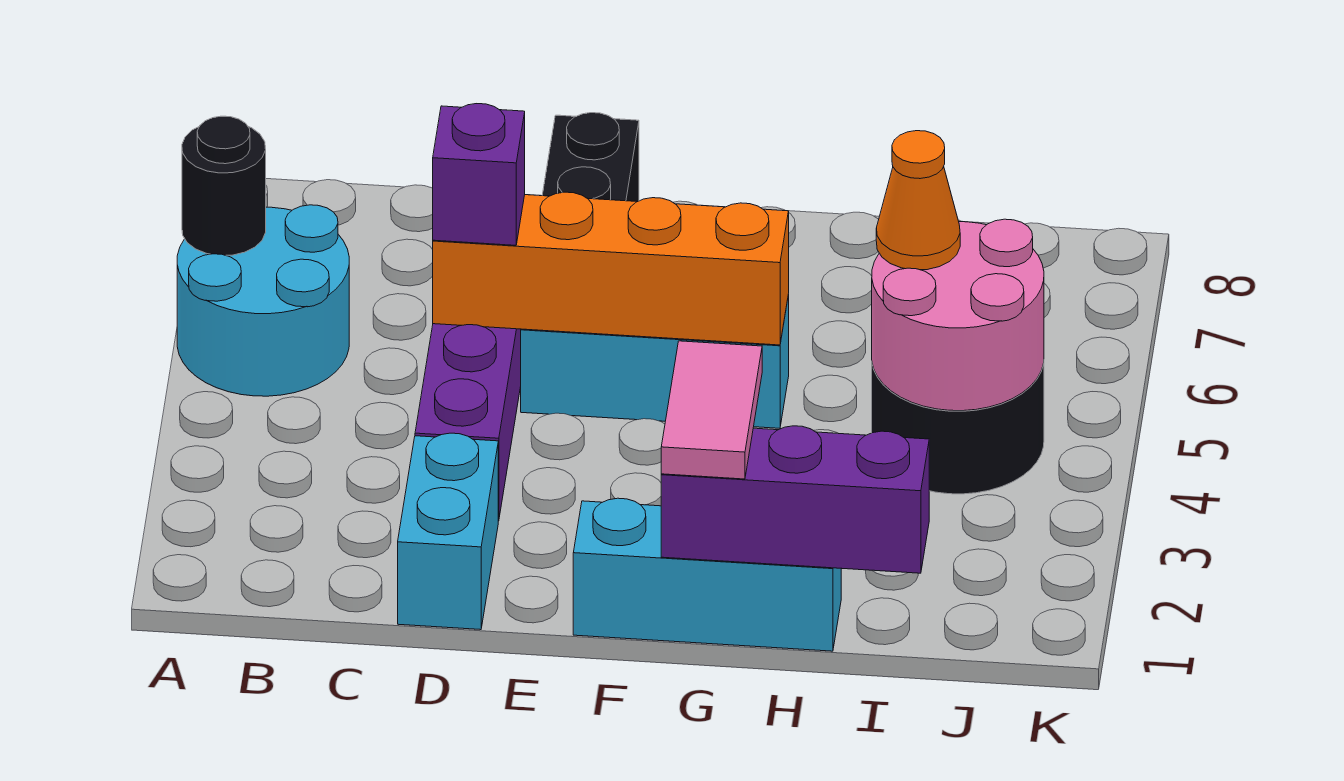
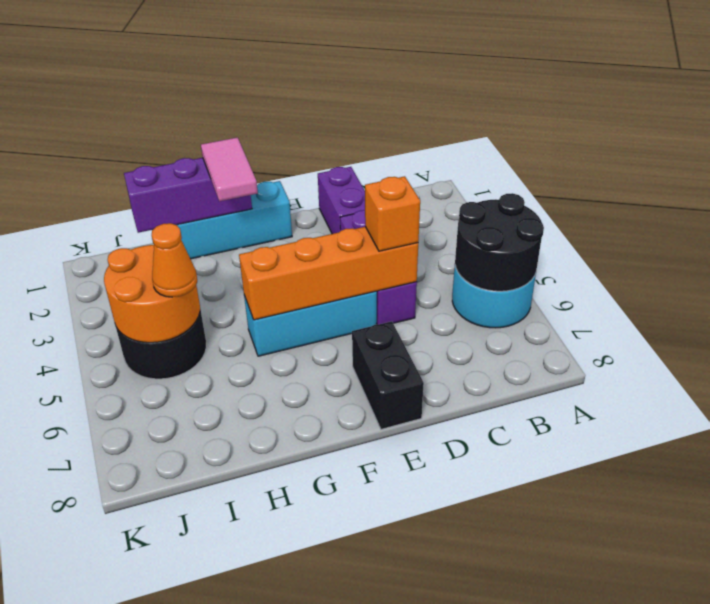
black 1x1 round brick [182,116,266,255] -> black 2x2 round brick [455,193,544,291]
cyan 1x2 brick [398,433,498,630] -> purple 1x2 brick [318,167,365,234]
purple 1x1 brick [433,104,525,245] -> orange 1x1 brick [365,176,420,251]
pink 2x2 round brick [872,219,1044,411] -> orange 2x2 round brick [104,245,200,343]

